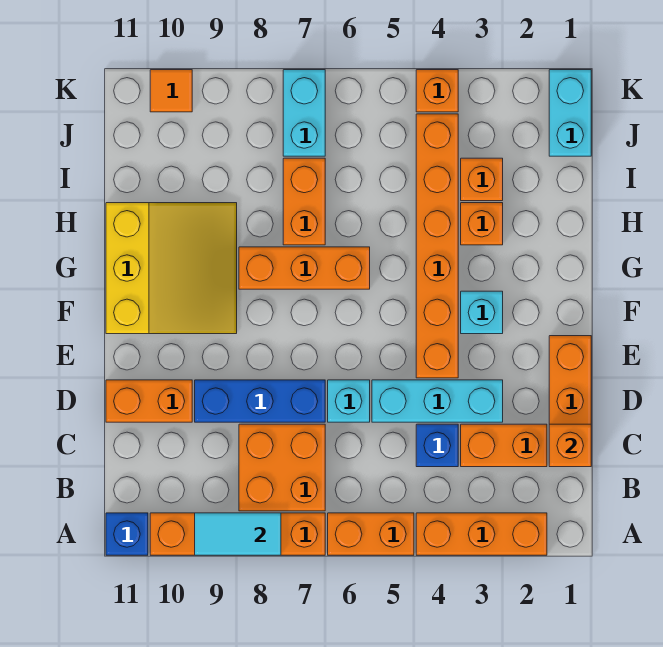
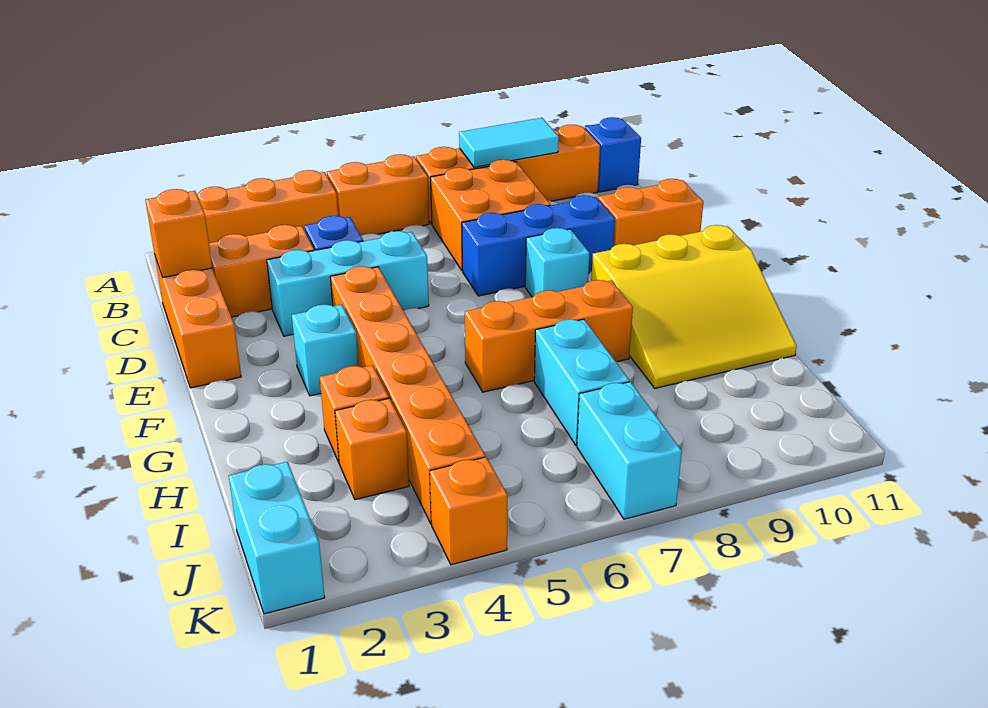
cyan 1x1 brick [328,380,370,422] -> cyan 1x1 brick moved to [525,228,589,297]
yellow 3x3 slope [106,203,237,334] -> yellow 3x3 slope turned to [591,225,797,388]
orange 1x2 brick [283,158,325,245] -> cyan 1x2 brick [534,319,629,446]
orange 1x1 tile [150,70,192,112] -> none

